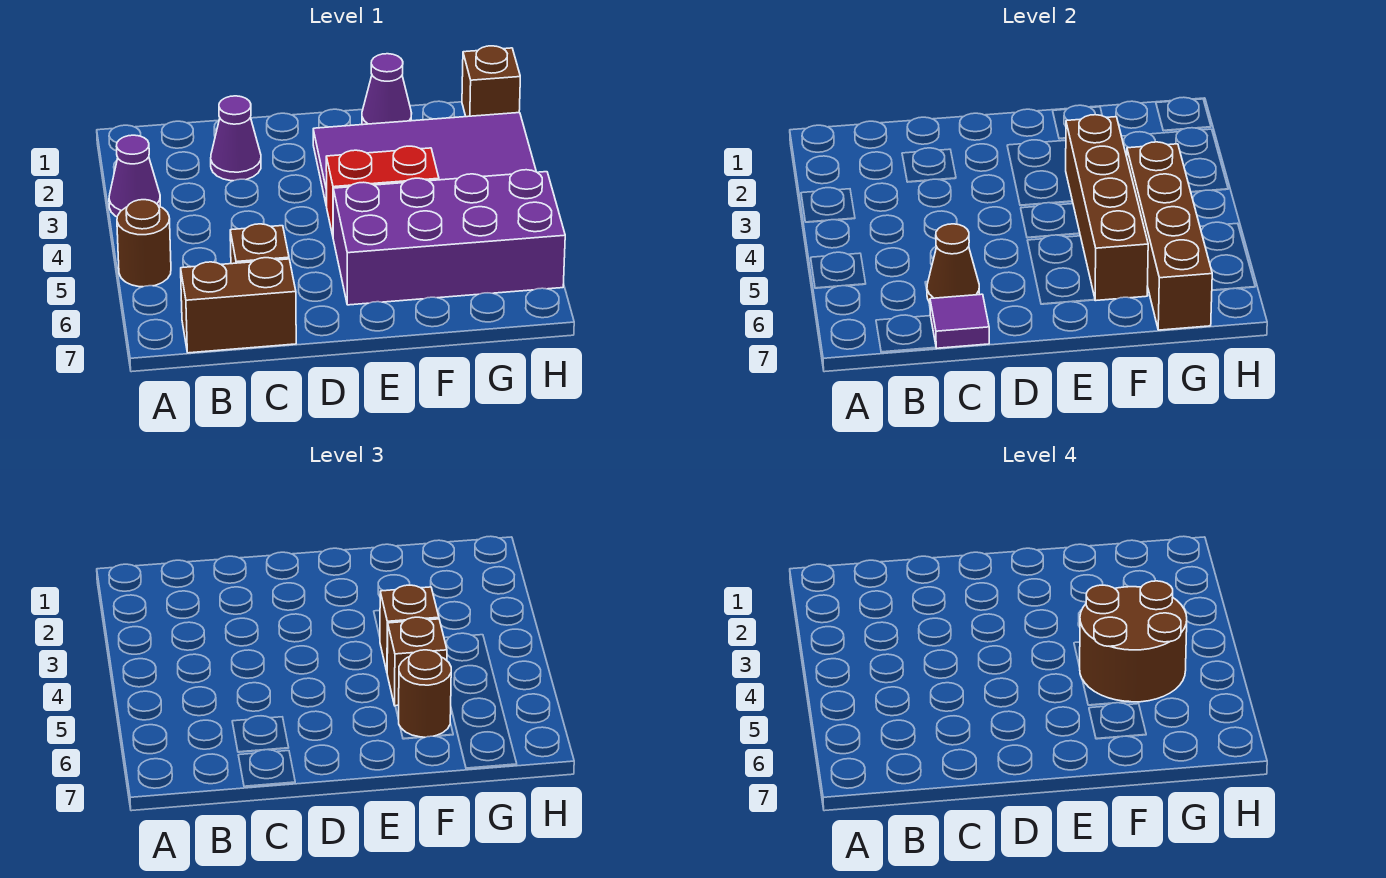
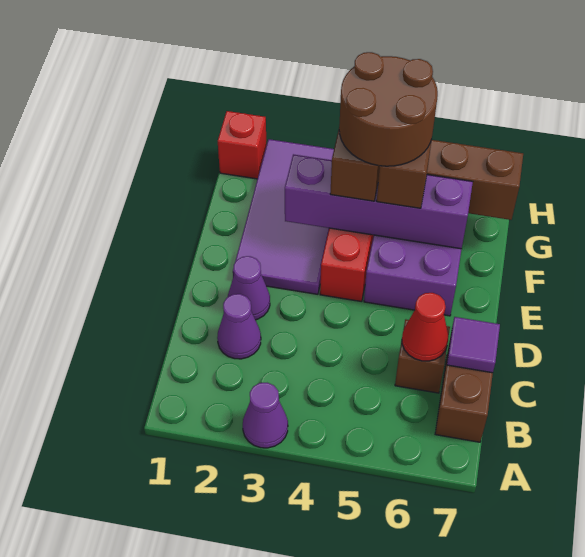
brown 1x1 round brick [117,200,171,287] -> none
brown 1x1 cone [927,224,979,302] -> red 1x1 cone [402,293,448,361]
purple 1x1 cone [362,54,412,125] -> purple 1x1 cone moved to [228,256,270,320]
brown 1x4 brick [1066,115,1148,301] -> purple 1x4 brick [285,154,473,249]
brown 1x1 round brick [399,650,451,737] -> none
brown 1x1 brick [462,46,520,117] -> red 1x1 brick [218,111,267,179]

